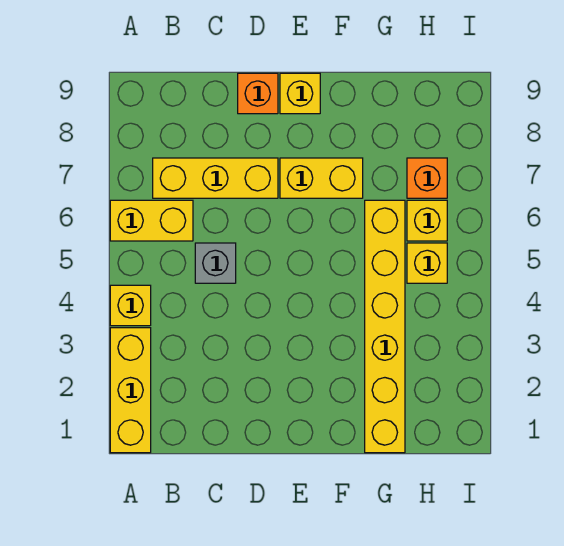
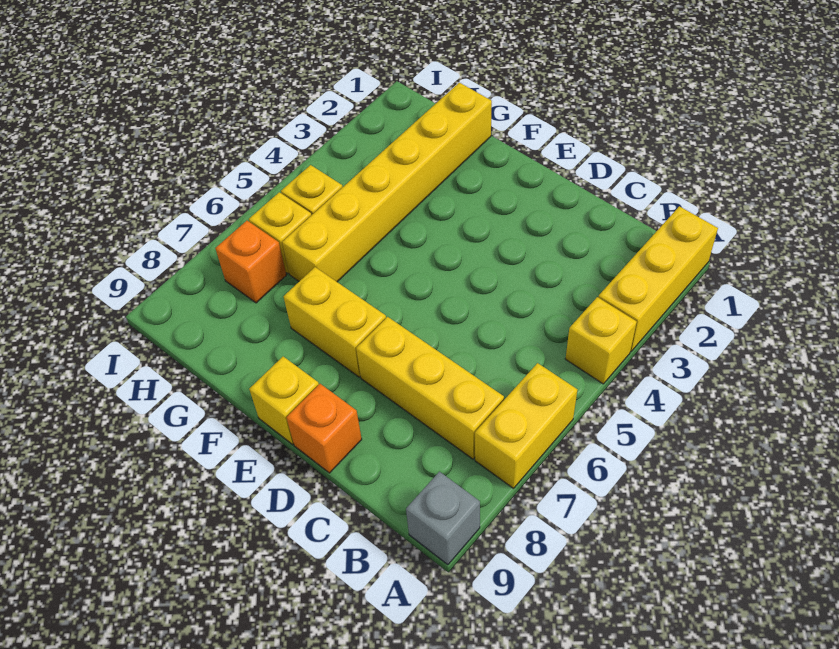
yellow 1x2 brick [110,200,193,241] -> yellow 1x2 brick turned to [475,363,577,488]
grey 1x1 brick [195,243,236,283] -> grey 1x1 brick moved to [406,472,480,565]

